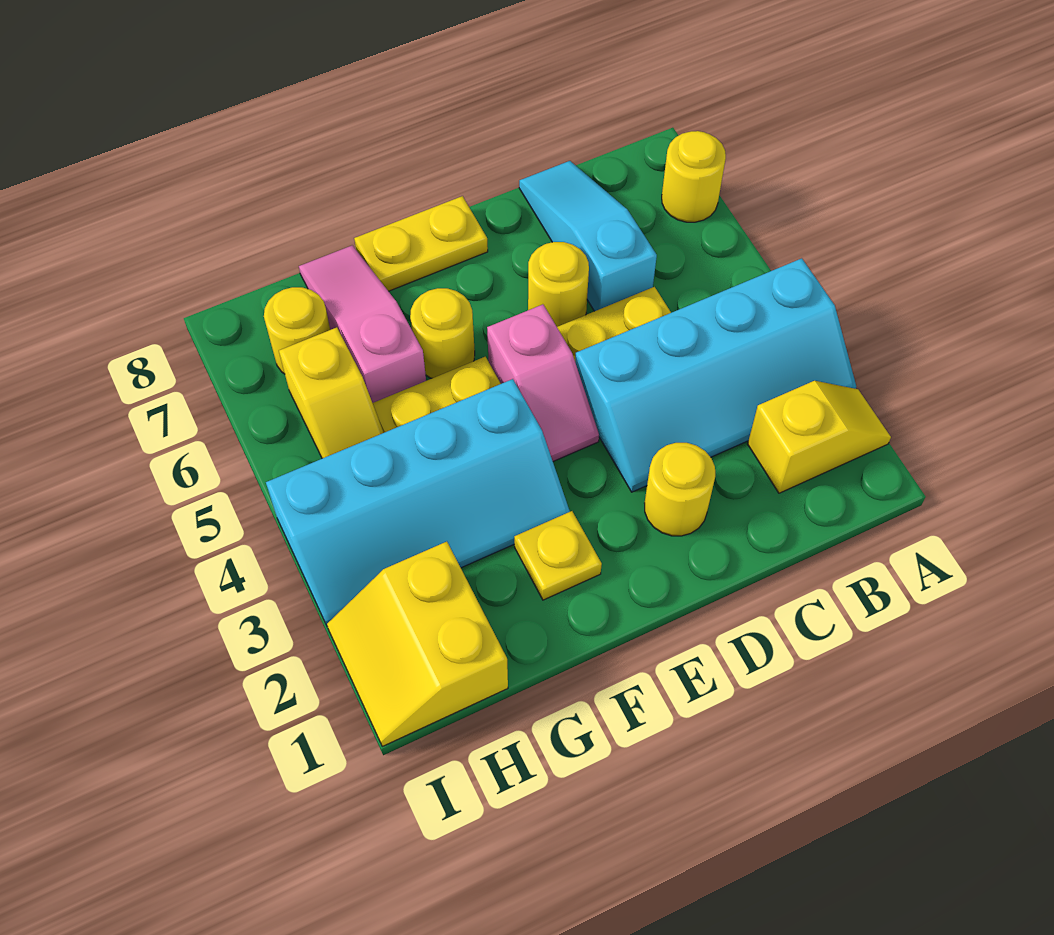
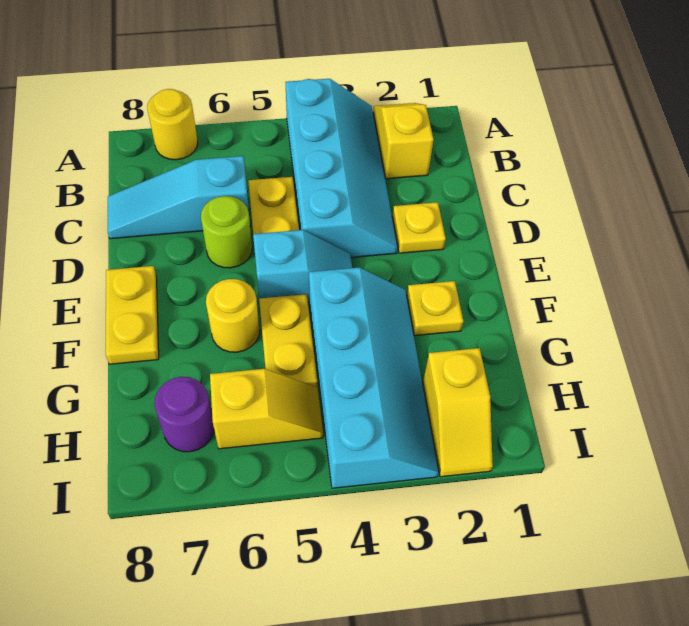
yellow 1x1 round brick [645,443,715,536] -> yellow 1x1 plate [392,202,446,253]
yellow 1x1 round brick [528,242,589,327] -> lime 1x1 round brick [201,196,252,268]
pink 1x2 slope [487,304,599,461] -> cyan 1x2 slope [253,230,352,302]
pink 1x3 slope [299,245,426,403] -> none
yellow 2x2 slope [327,542,508,746] -> yellow 1x2 slope [423,348,493,477]
yellow 1x1 round brick [264,287,330,374] -> purple 1x1 round brick [154,377,214,452]

